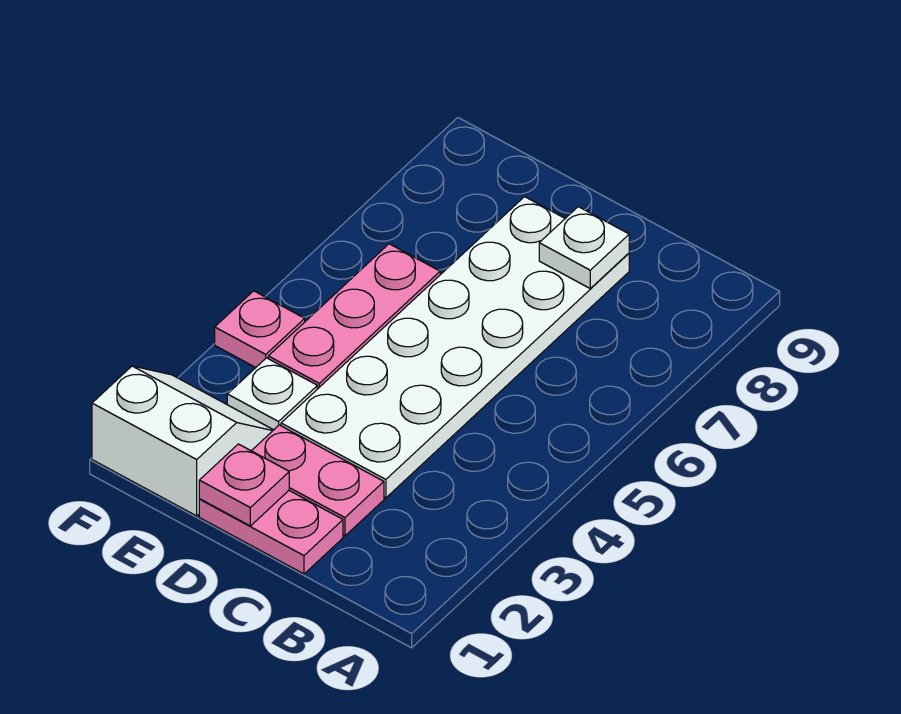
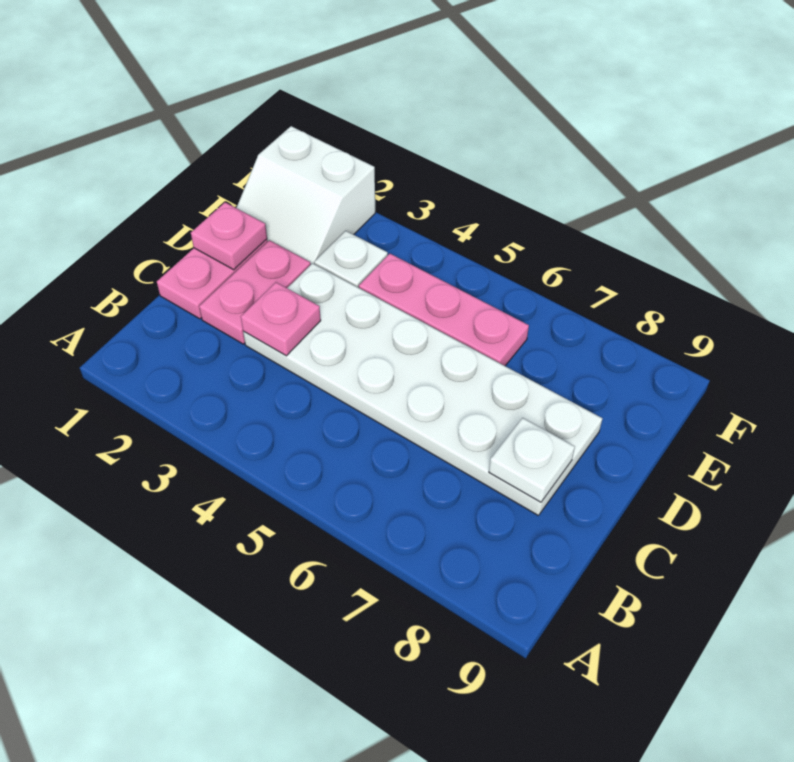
white 2x2 slope [92,366,273,516] -> white 2x2 slope turned to [237,126,375,264]
pink 1x1 plate [215,291,305,367] -> pink 1x1 plate moved to [241,282,321,356]

